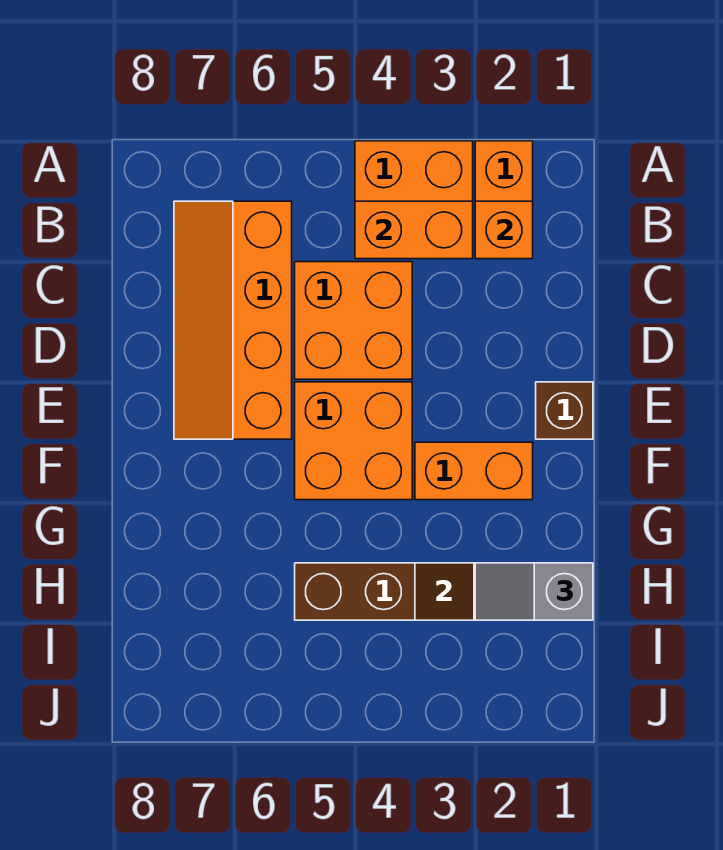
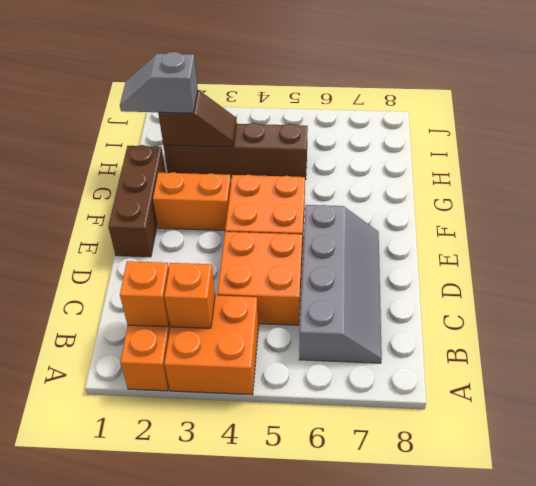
orange 1x2 brick [355,201,473,259] -> orange 1x1 brick [164,263,215,328]
orange 2x4 slope [174,201,292,439] -> grey 2x4 slope [299,205,382,363]
brown 1x1 brick [536,382,593,439] -> brown 1x3 brick [108,145,166,257]
grey 1x2 slope [475,563,593,620] -> grey 1x2 slope turned to [120,52,198,113]

